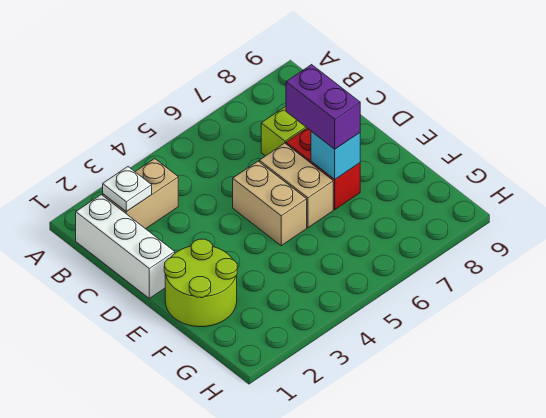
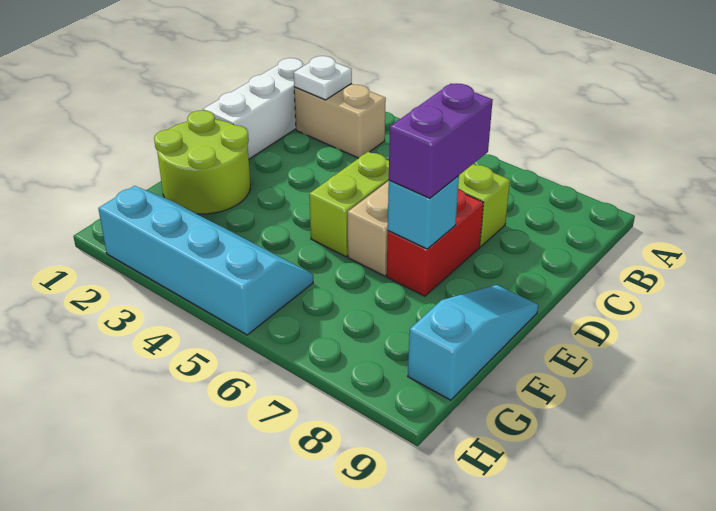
tan 1x2 brick [233,161,307,246] -> lime 1x2 brick [309,152,389,257]
none -> cyan 1x3 slope [408,285,538,400]
none -> cyan 2x4 slope [98,186,313,335]

